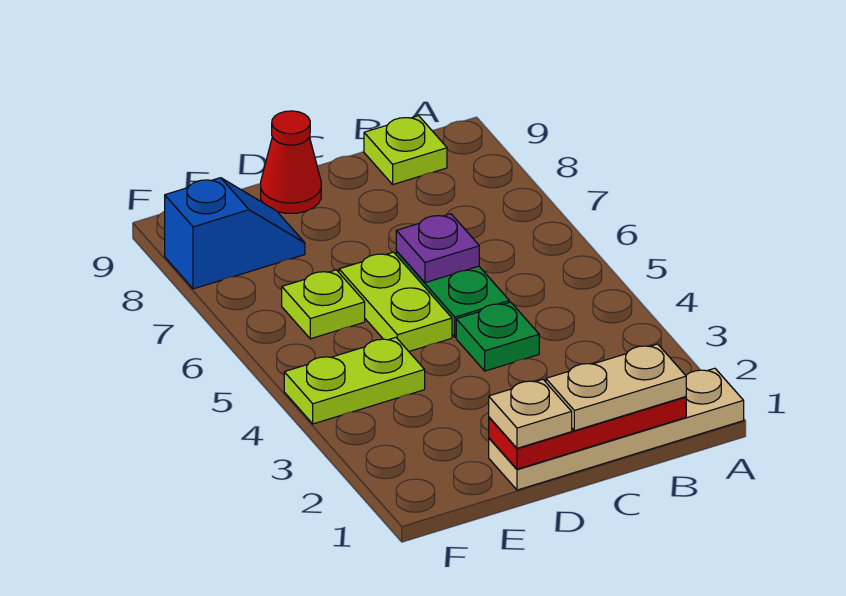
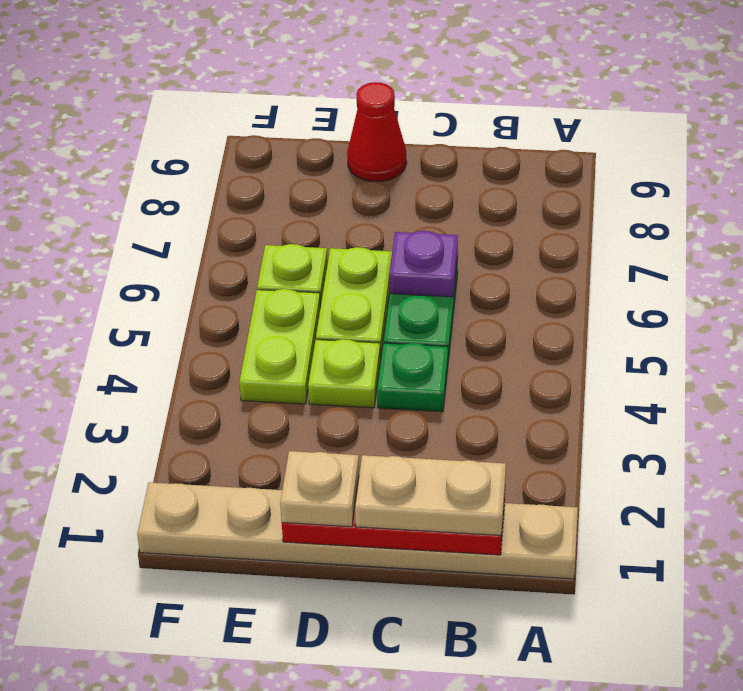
tan 1x4 plate [489,368,744,490] -> tan 1x6 plate [137,482,578,579]
lime 1x1 plate [364,116,447,184] -> lime 1x1 plate moved to [308,339,380,408]
lime 1x2 plate [284,337,425,424] -> lime 1x2 plate turned to [239,289,320,404]
blue 1x2 slope [165,178,305,289] -> none

